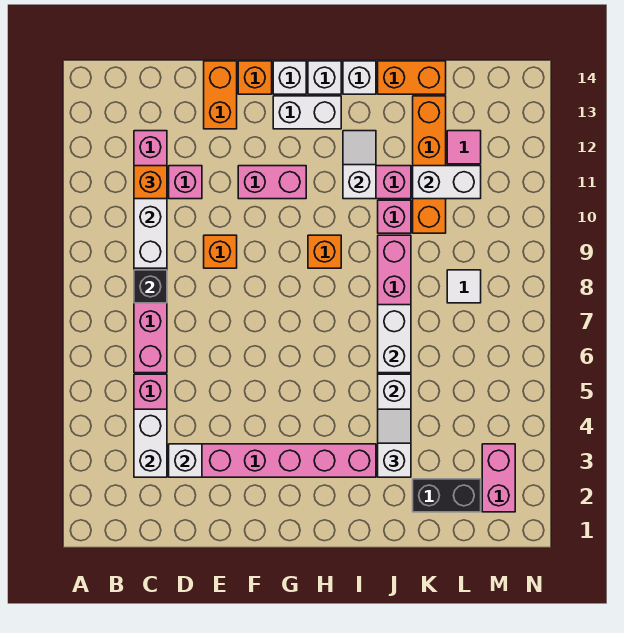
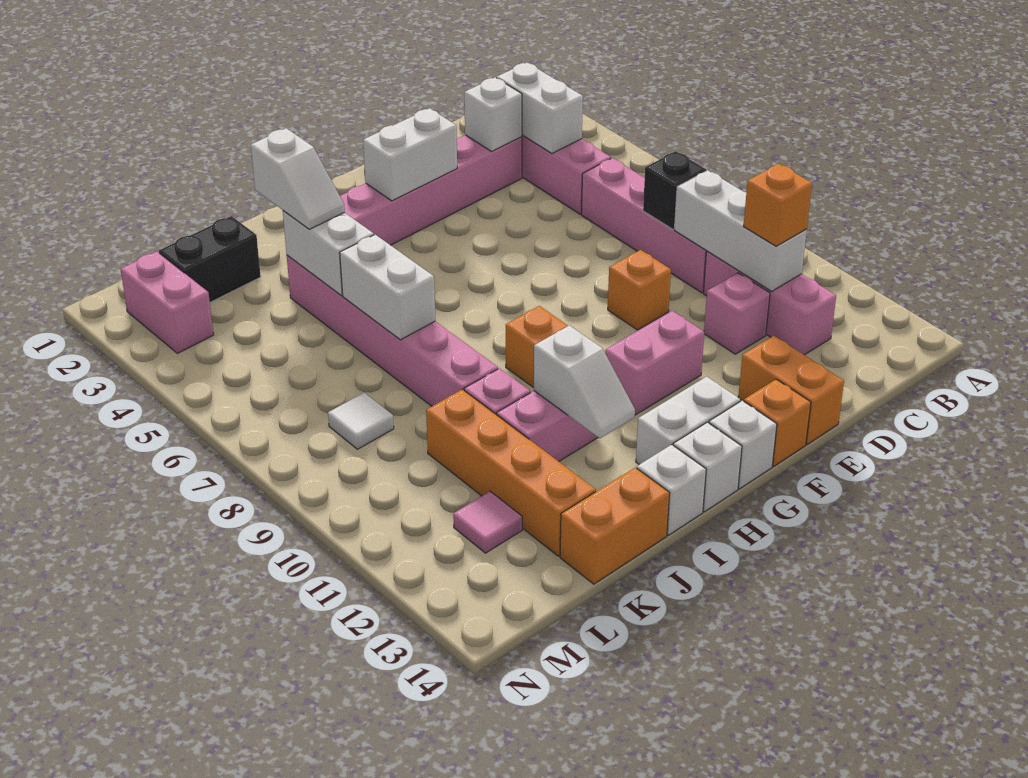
white 1x2 brick [413,166,481,199] -> white 1x2 brick moved to [363,108,457,201]

